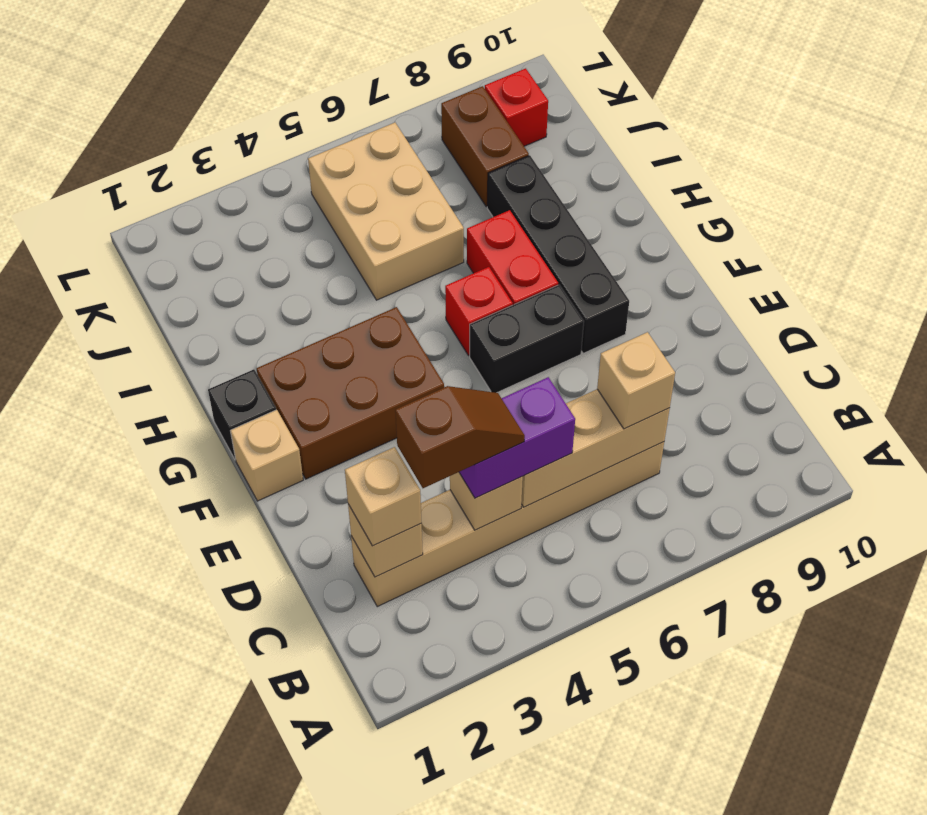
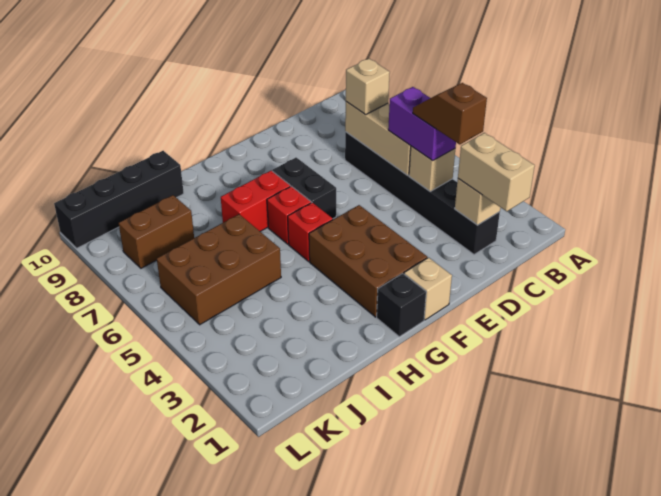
tan 1x6 brick [351,442,664,607] -> black 1x6 brick [345,132,500,255]
tan 1x1 brick [345,447,422,546] -> tan 1x2 brick [458,133,535,211]
black 1x4 brick [487,155,629,353] -> black 1x4 brick moved to [54,151,184,248]
tan 2x3 brick [308,123,464,300] -> brown 2x3 brick [157,214,281,325]
red 1x1 brick [485,68,548,146] -> red 1x1 brick moved to [288,202,333,261]

